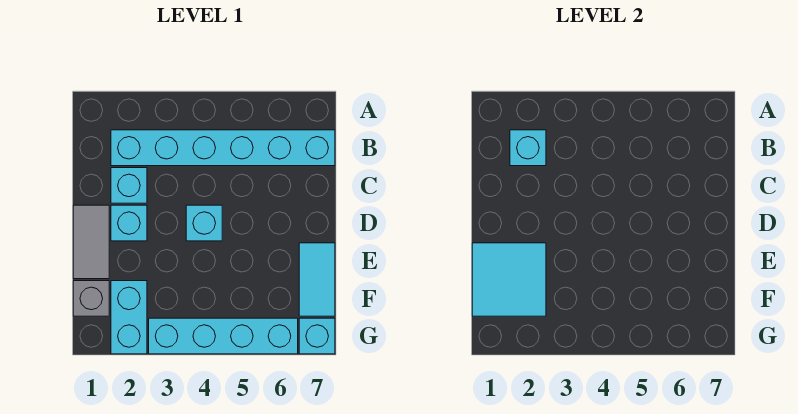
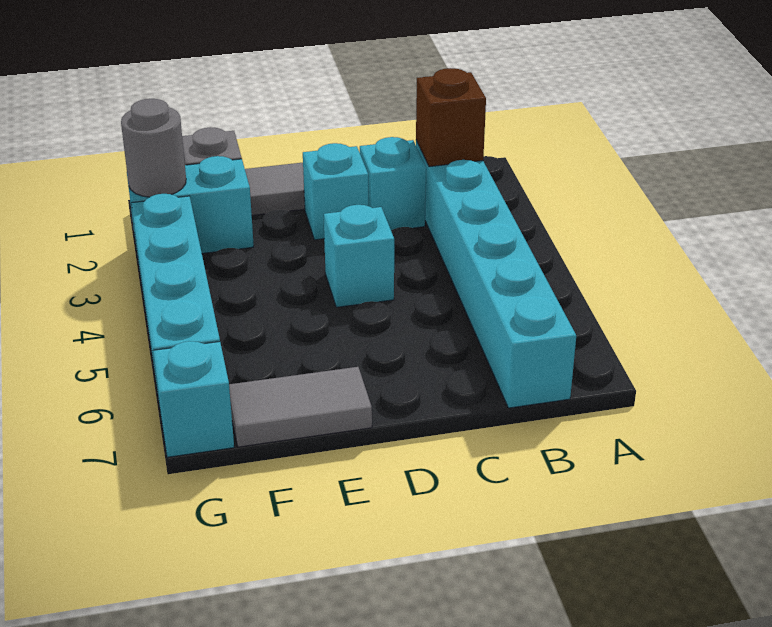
cyan 1x1 brick [510,130,546,166] -> brown 1x1 brick [416,68,486,167]
cyan 2x2 tile [472,243,546,316] -> none
cyan 1x2 tile [299,243,335,316] -> grey 1x2 tile [229,367,372,447]
none -> grey 1x1 round brick [121,99,186,197]

